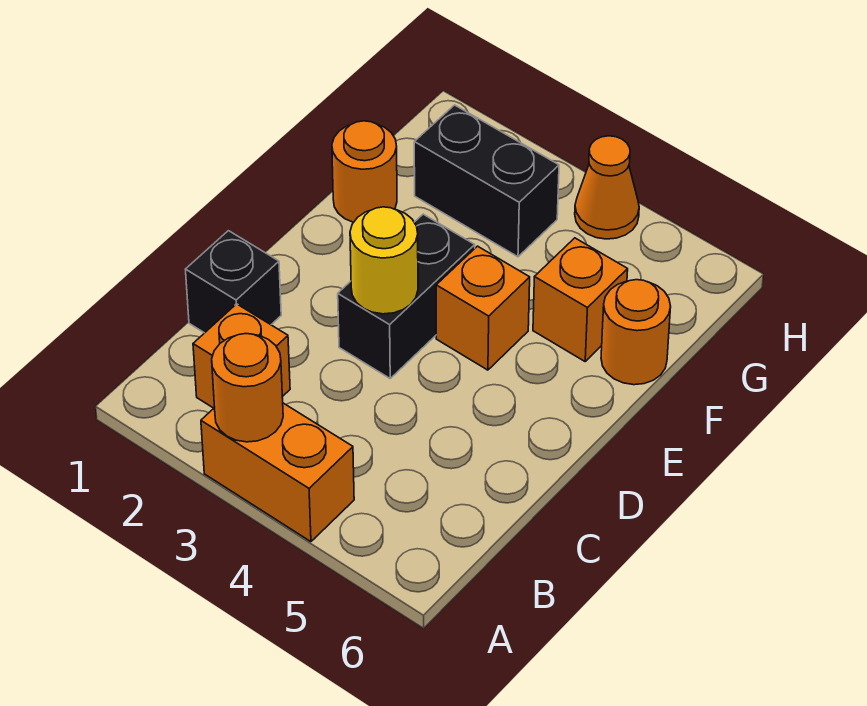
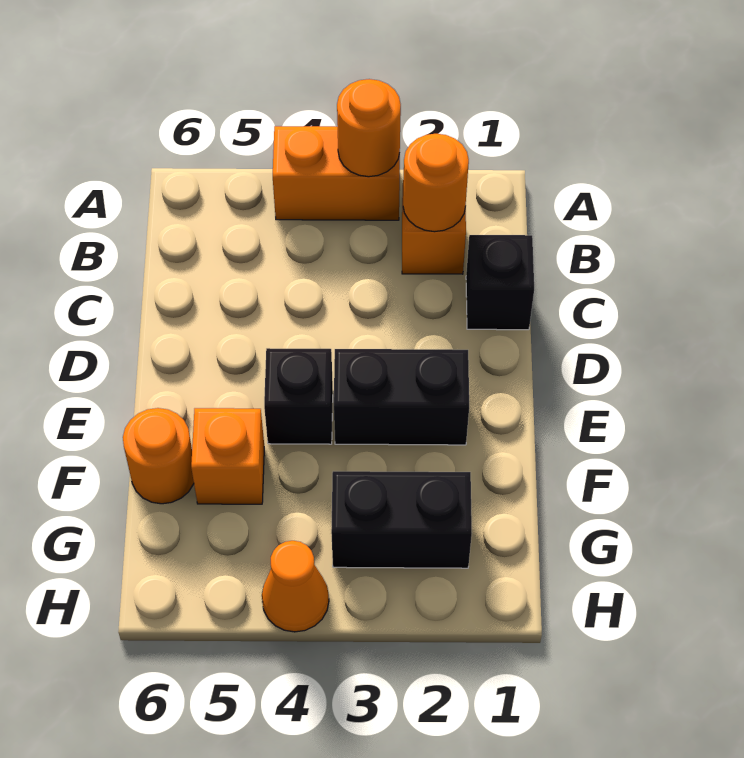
black 1x2 brick [338,214,475,378] -> black 1x2 brick turned to [334,349,469,445]
yellow 1x1 round brick [350,207,418,314] -> none
orange 1x1 brick [436,246,530,370] -> black 1x1 brick [264,348,333,444]
orange 1x1 round brick [332,121,397,222] -> orange 1x1 round brick moved to [403,134,469,232]

